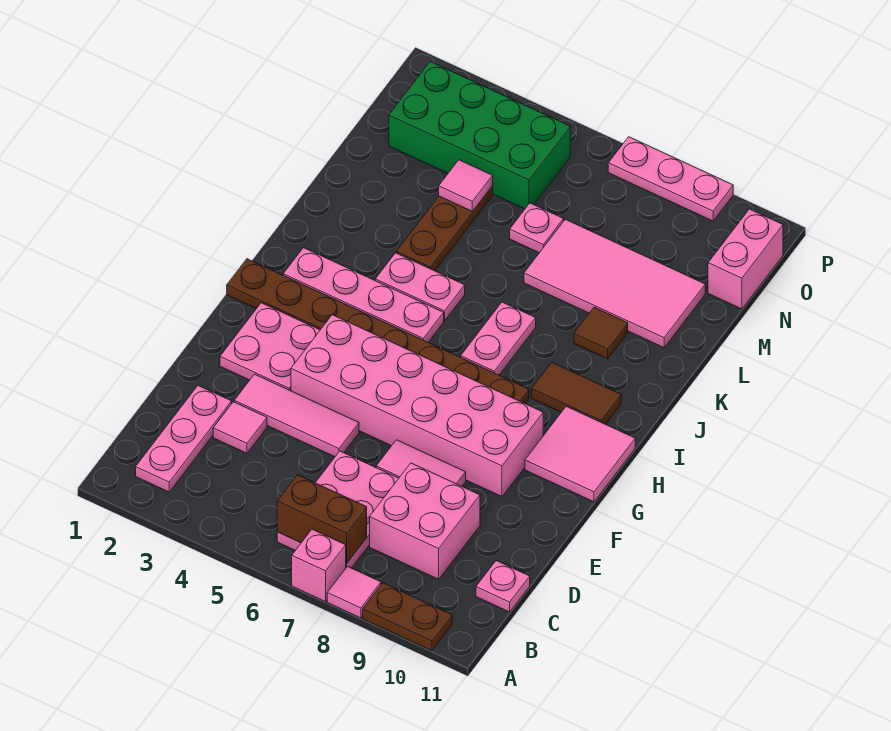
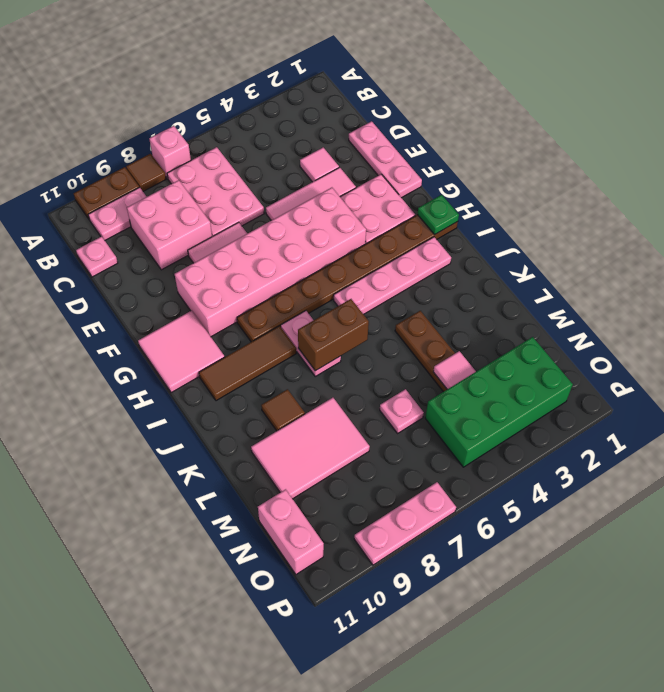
pink 1x1 tile [327,567,381,618] -> brown 1x1 tile [126,154,166,191]
pink 1x3 plate [136,386,232,492] -> pink 1x3 plate moved to [349,121,422,198]
brown 1x2 brick [277,475,367,564] -> brown 1x2 brick moved to [298,299,369,371]
none -> green 1x1 plate [417,195,459,235]
brown 1x2 tile [532,363,621,424] -> brown 1x3 tile [199,326,296,401]
pink 1x2 plate [375,253,465,321] -> pink 1x2 plate moved to [88,187,147,240]
pink 2x4 tile [524,219,705,348] -> pink 2x3 tile [251,398,370,499]

